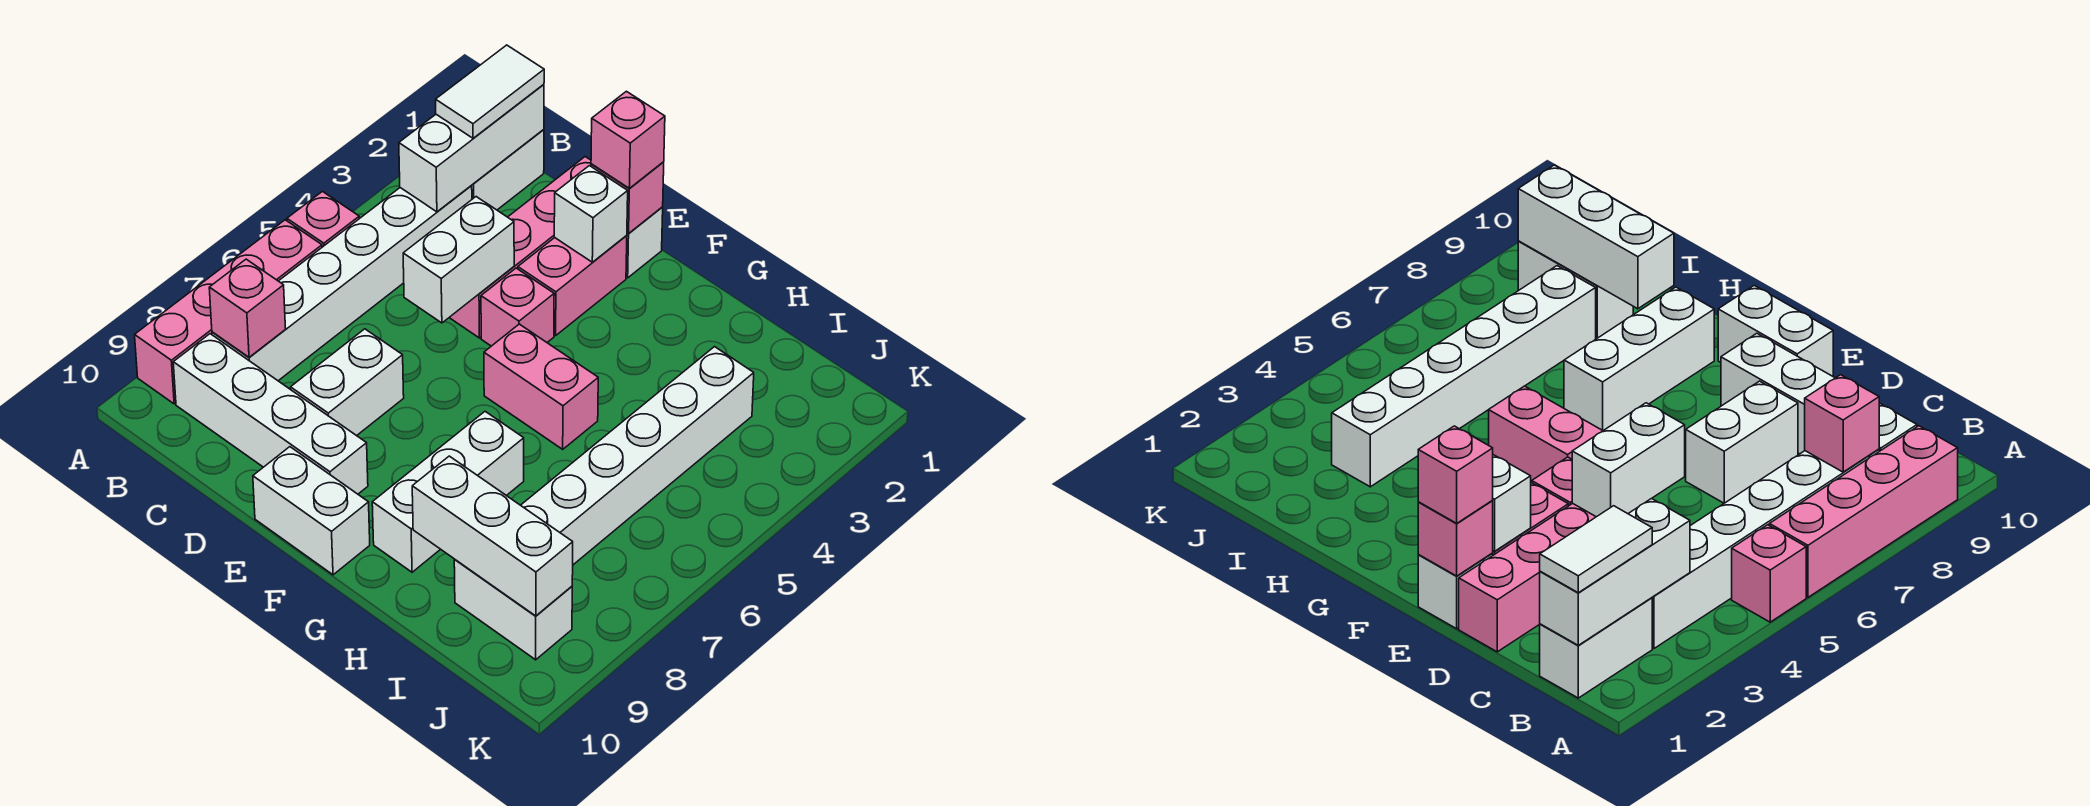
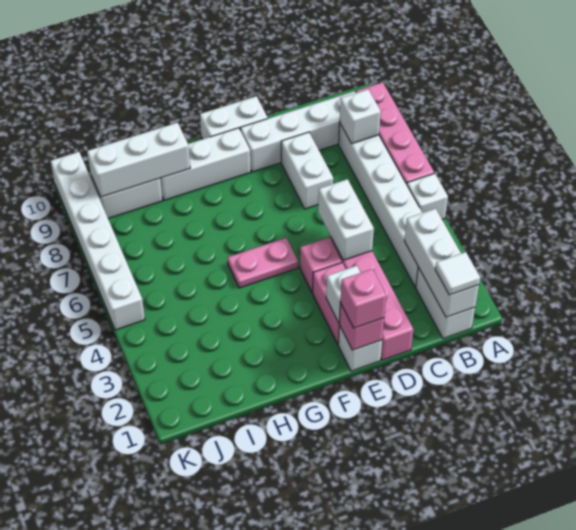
pink 1x1 brick [287,191,359,247] -> white 1x1 brick [407,173,448,219]
white 1x2 tile [436,45,544,138] -> white 1x1 tile [435,252,480,295]
pink 1x1 brick [209,259,286,357] -> white 1x1 brick [340,89,381,144]
pink 1x2 brick [484,324,598,449] -> pink 1x2 plate [228,238,298,288]
white 1x3 brick [372,412,524,572] -> white 1x3 brick turned to [160,128,251,200]
white 1x6 brick [521,347,754,565] -> white 1x6 brick moved to [51,152,145,330]

